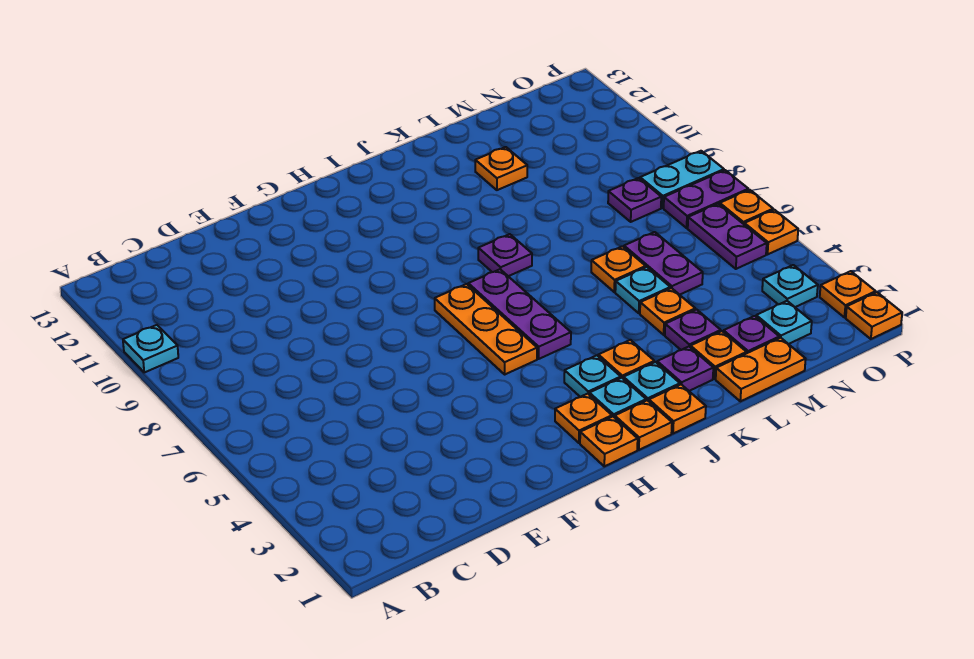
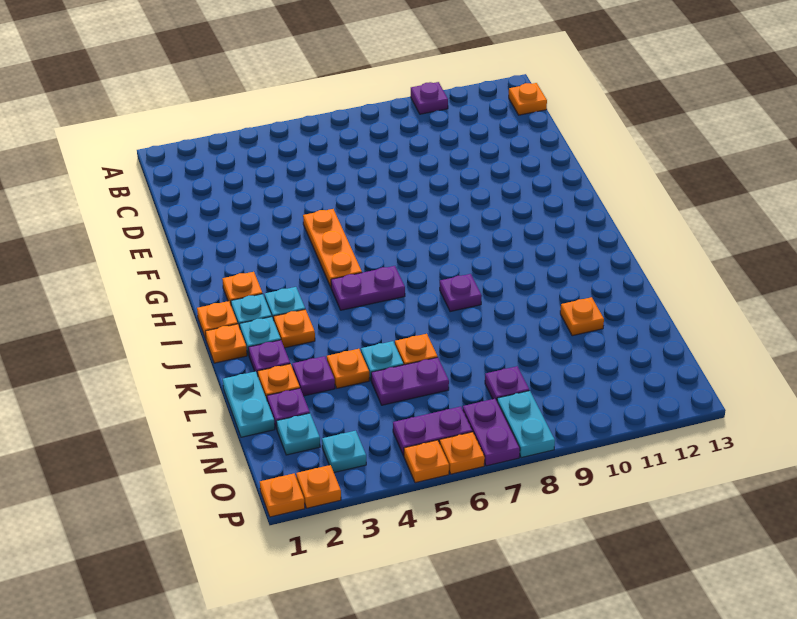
cyan 1x1 plate [123,325,178,372] -> purple 1x1 plate [411,82,448,114]
orange 1x1 plate [580,417,638,466] -> orange 1x1 plate moved to [509,83,547,115]
orange 1x3 plate [435,284,537,374] -> orange 1x3 plate turned to [303,209,362,287]
purple 1x3 plate [468,269,571,359] -> purple 1x2 plate [331,266,405,310]
orange 1x2 plate [716,338,806,401] -> cyan 1x2 plate [223,371,275,437]

